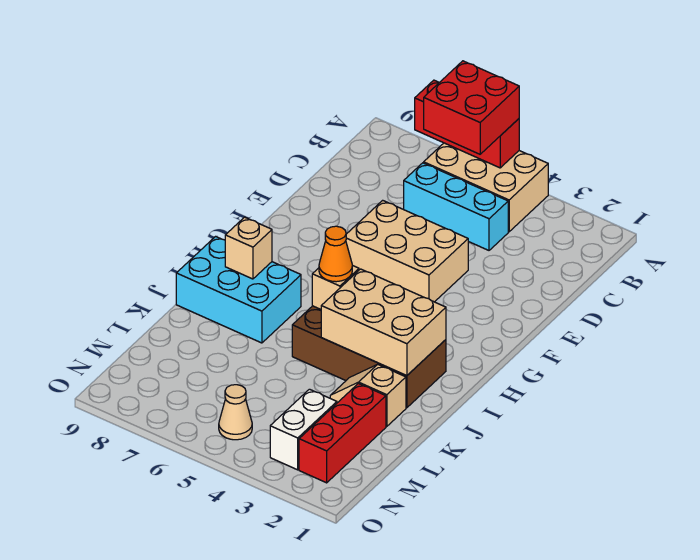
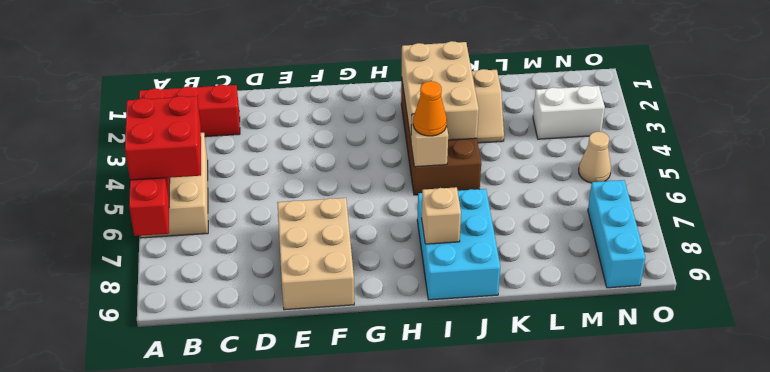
cyan 1x3 brick [404,163,508,250] -> cyan 1x3 brick moved to [588,180,645,288]
tan 2x3 brick [346,200,468,302] -> tan 2x3 brick moved to [277,198,354,310]
red 1x3 brick [299,383,386,483] -> red 1x3 brick moved to [139,85,240,137]

